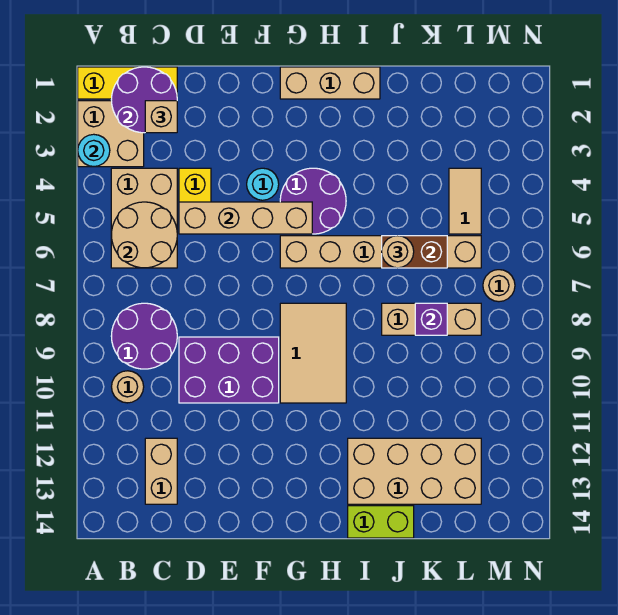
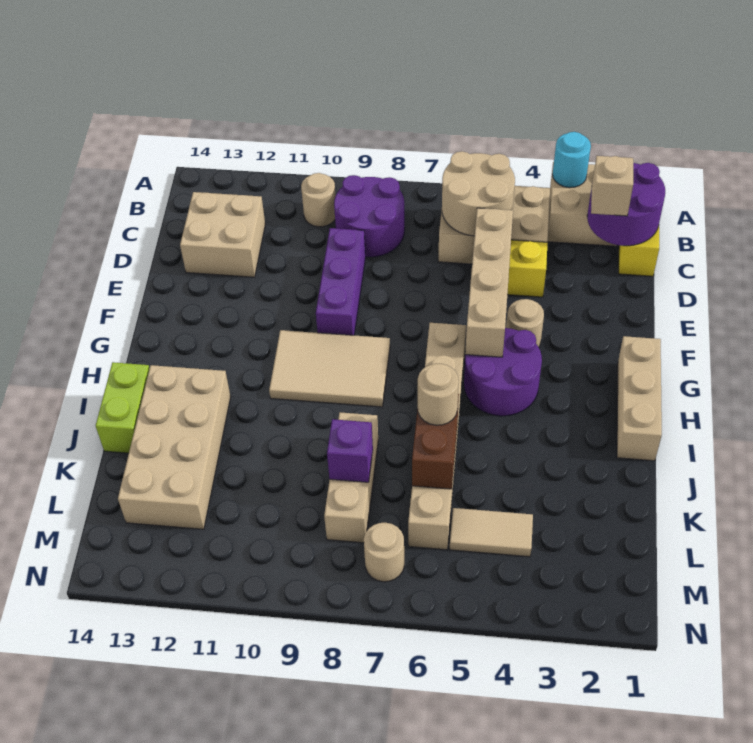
tan 1x2 brick [145,438,177,504] -> tan 2x2 brick [180,192,265,277]
purple 2x3 brick [179,337,279,403] -> purple 1x3 brick [316,228,365,335]
cyan 1x1 round brick [247,168,279,200] -> tan 1x1 round brick [506,299,544,347]

